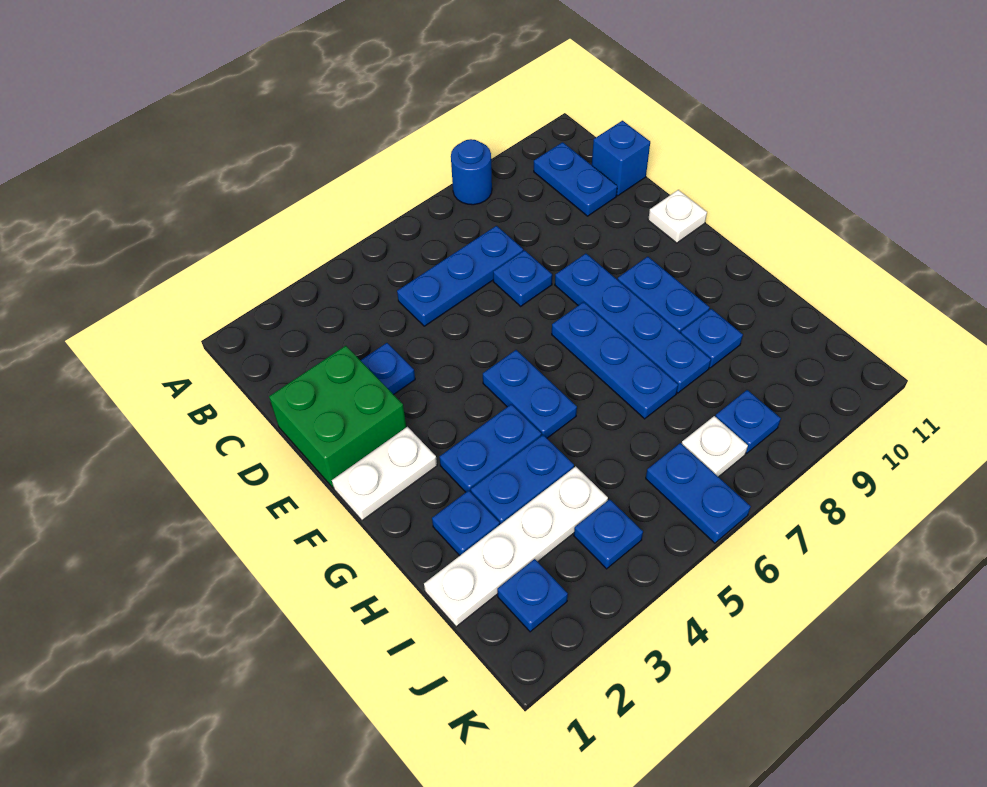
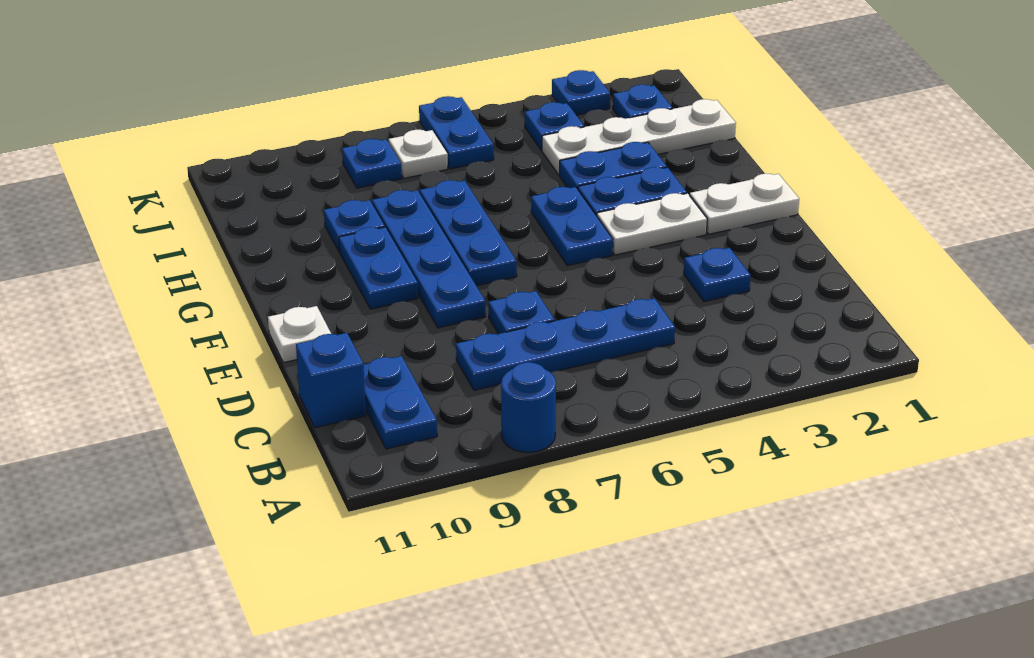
blue 1x3 plate [397,226,523,326] -> blue 1x4 plate [456,298,675,390]
green 2x2 brick [269,346,406,488] -> none
none -> white 1x2 plate [597,193,707,255]
blue 1x1 plate [432,490,500,556] -> blue 1x1 plate moved to [552,70,610,115]

